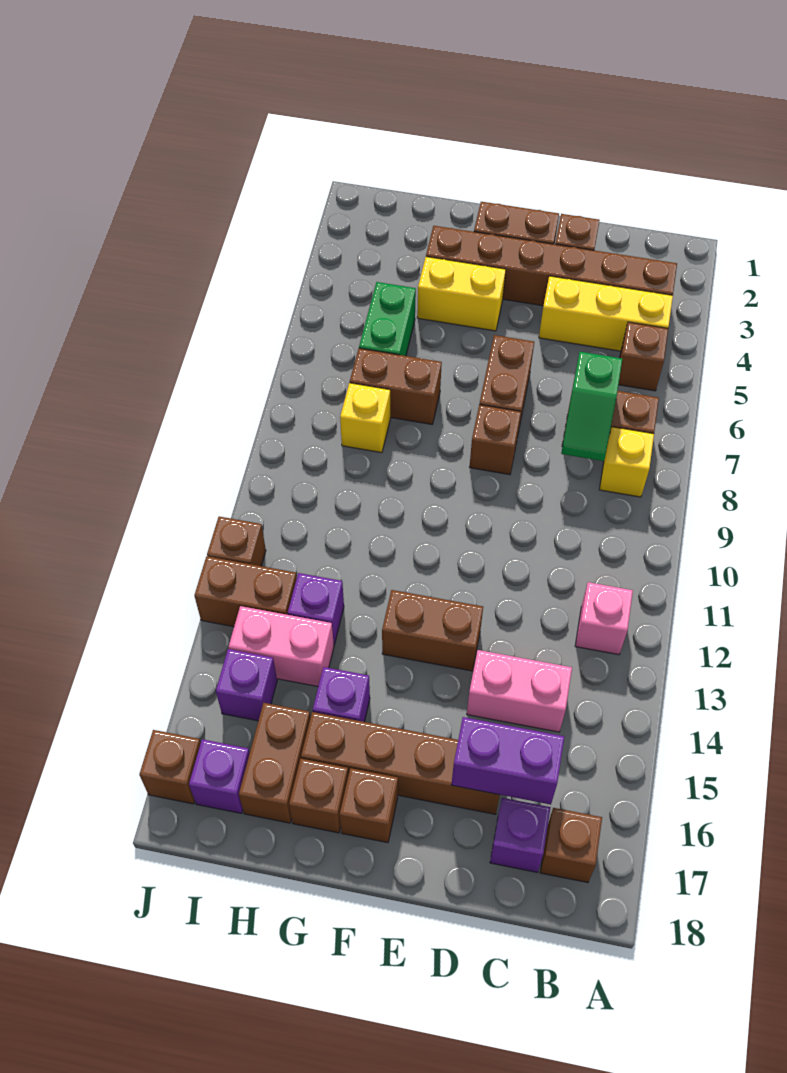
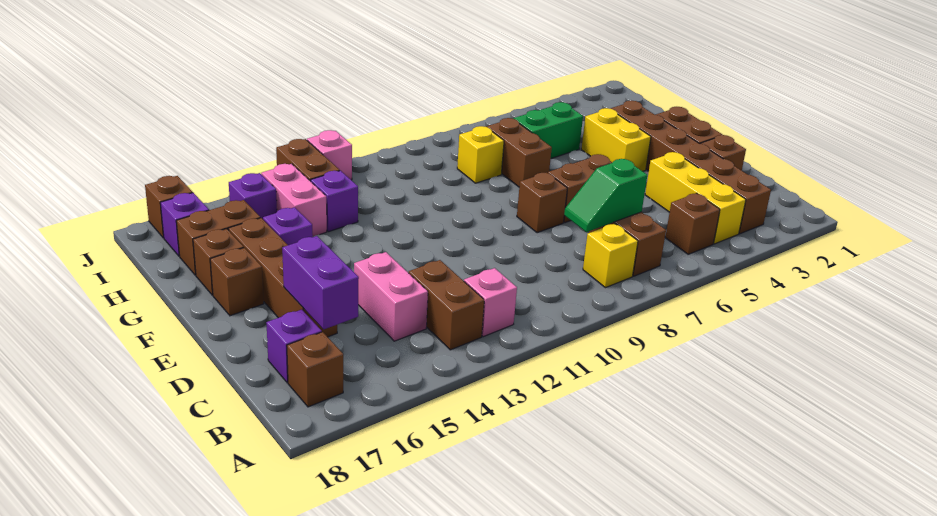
brown 1x2 brick [382,590,483,671] -> brown 1x2 brick moved to [409,260,484,350]
brown 1x1 brick [207,516,266,566] -> pink 1x1 brick [307,130,352,180]

